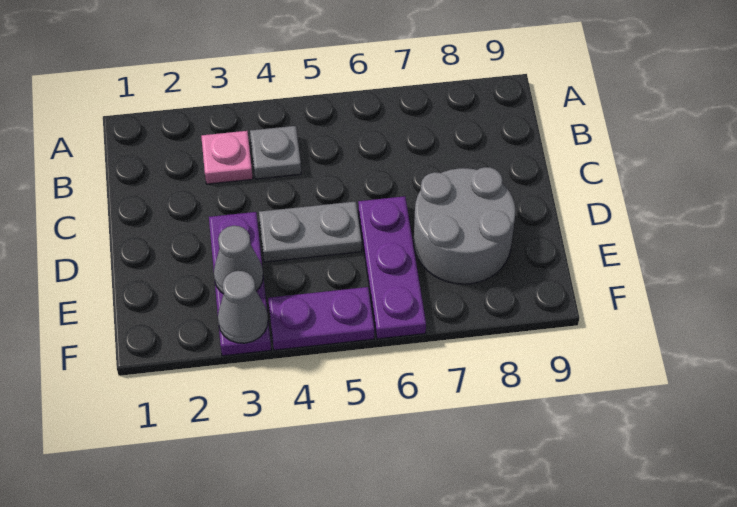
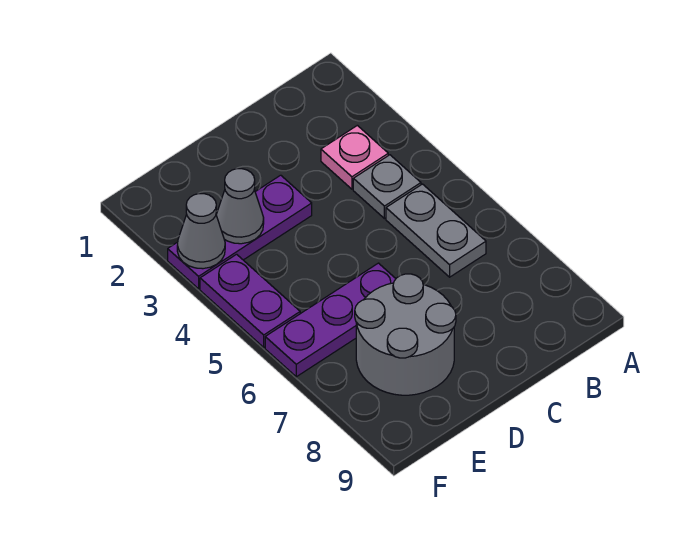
grey 1x2 plate [259,201,362,262] -> grey 1x2 plate moved to [386,184,486,277]

